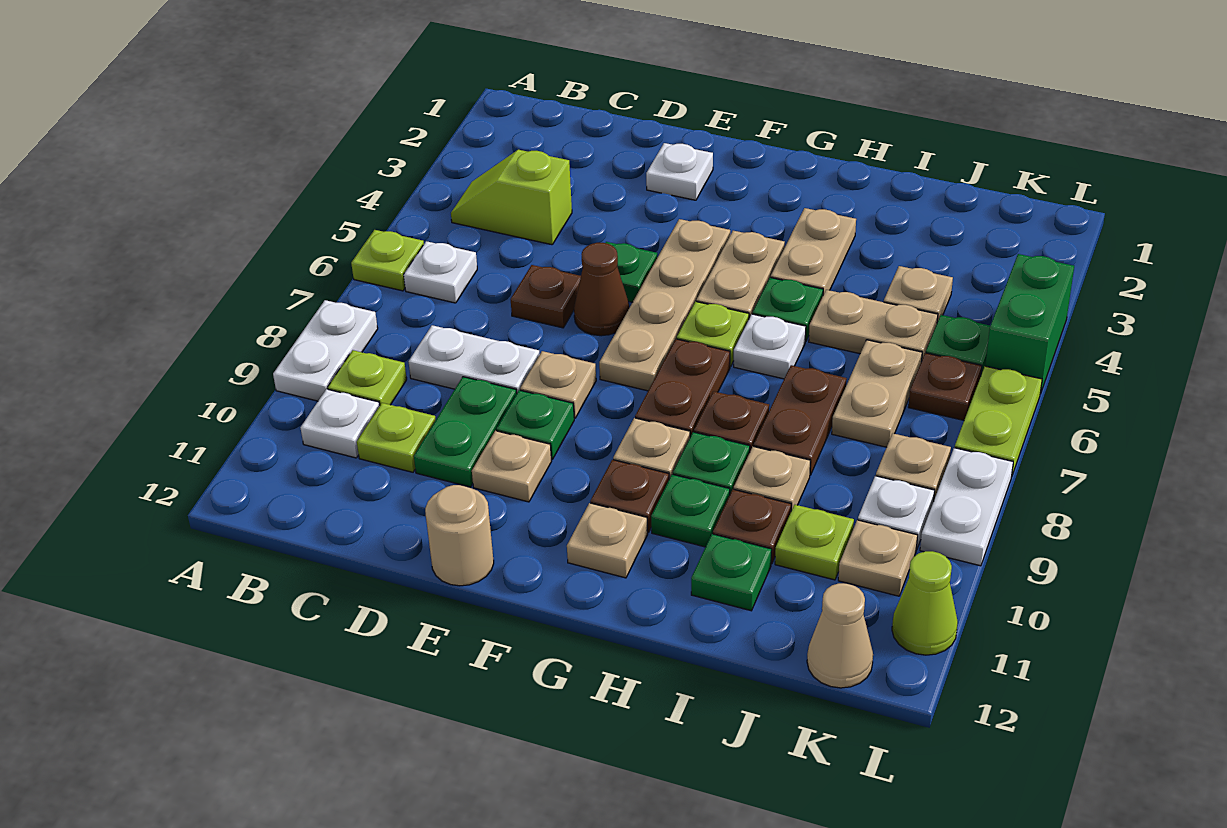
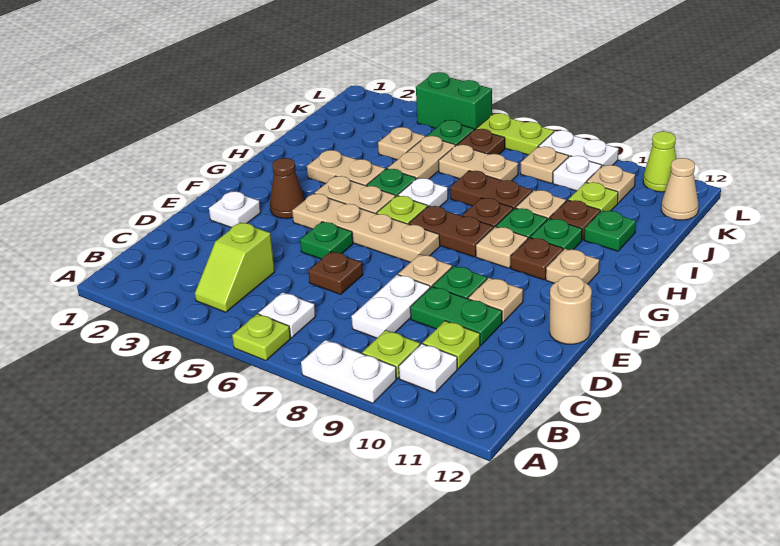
brown 1x1 cone [574,243,630,336] -> brown 1x1 cone moved to [270,158,305,219]

